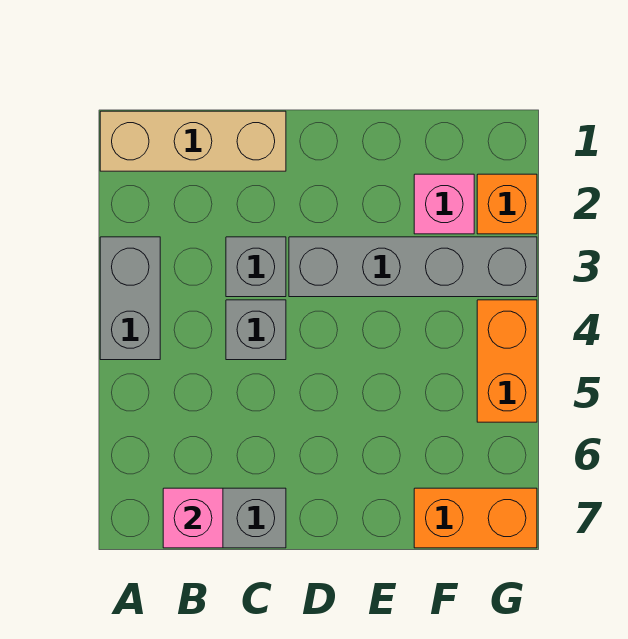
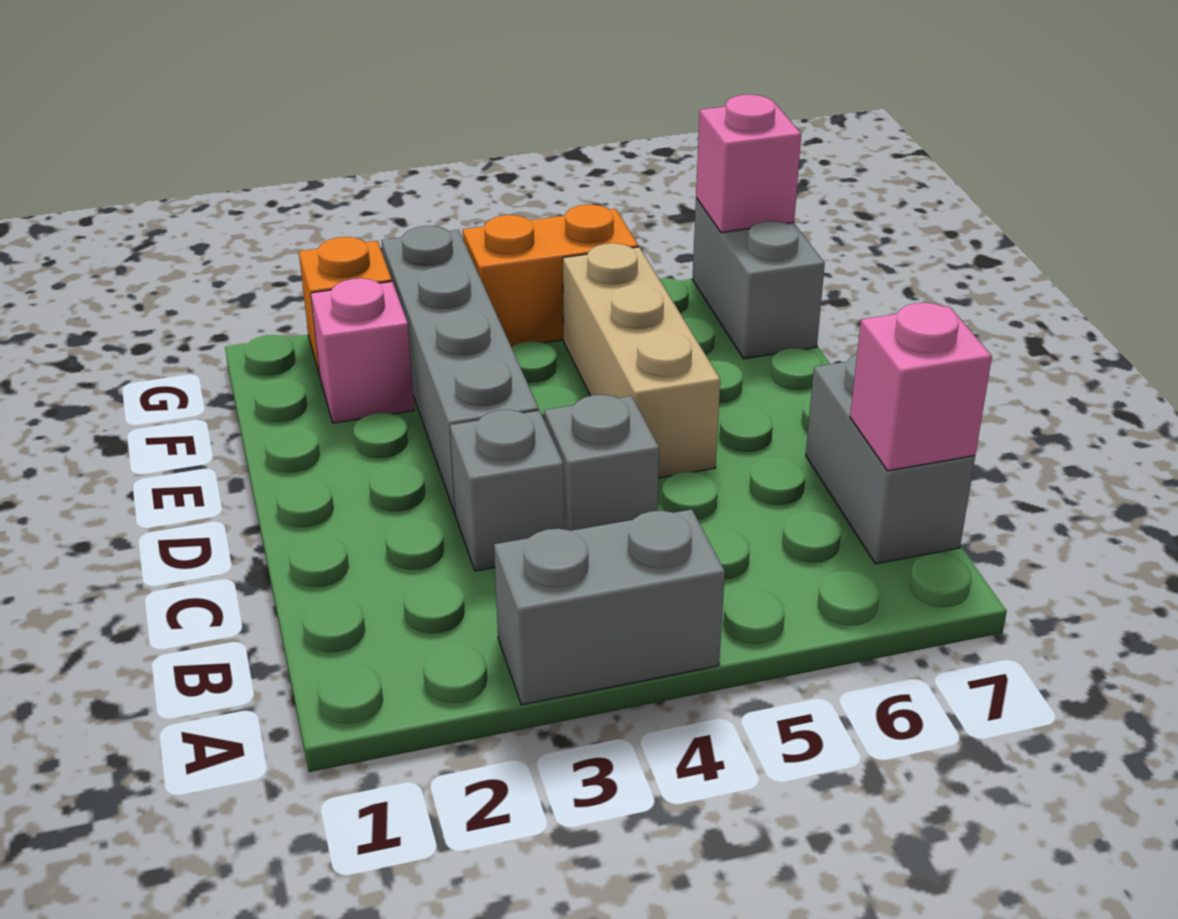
tan 1x3 brick [100,111,286,171] -> tan 1x3 brick moved to [563,243,720,478]
orange 1x2 brick [414,488,537,548] -> grey 1x2 brick [692,198,825,359]
none -> pink 1x1 brick [696,95,801,233]

